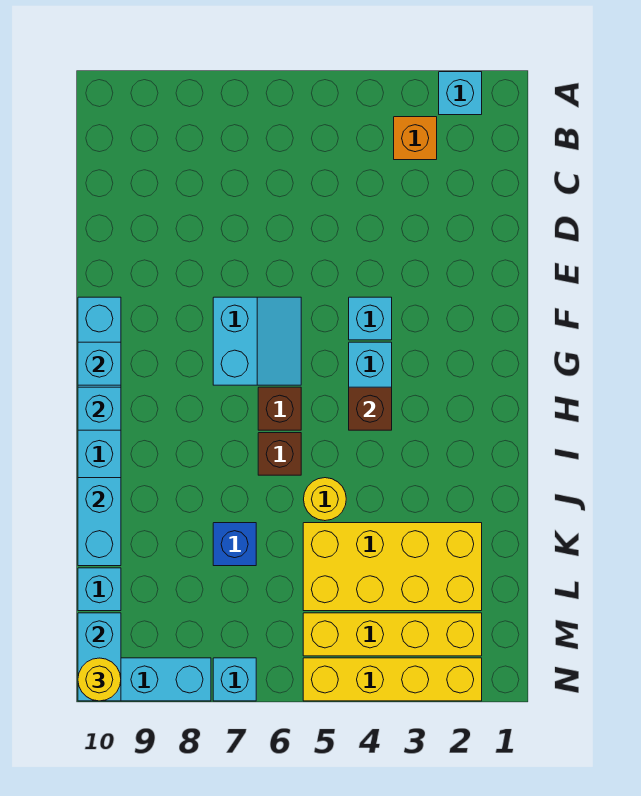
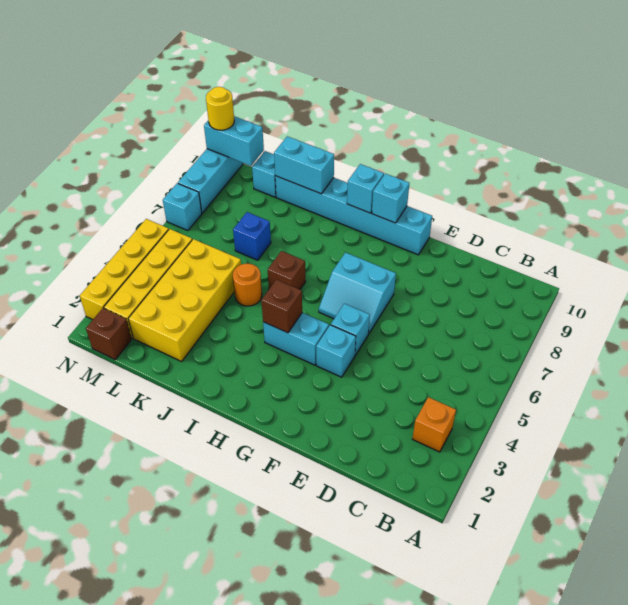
cyan 1x1 brick [439,72,482,115] -> cyan 1x1 brick moved to [331,304,370,355]
brown 1x1 brick [258,387,301,430] -> brown 1x1 brick moved to [86,308,132,360]
yellow 1x1 round brick [304,478,346,521] -> orange 1x1 round brick [233,264,262,306]

